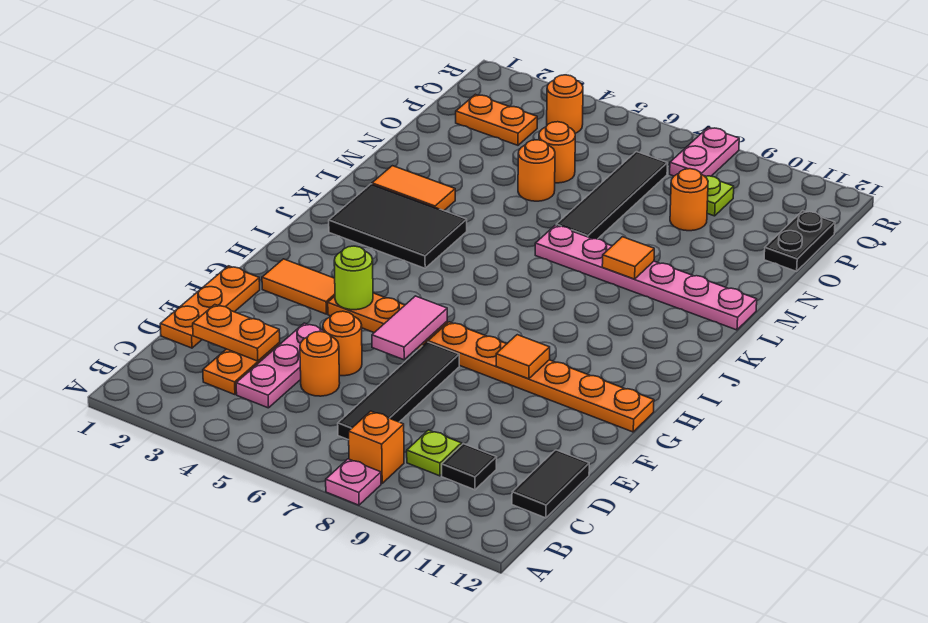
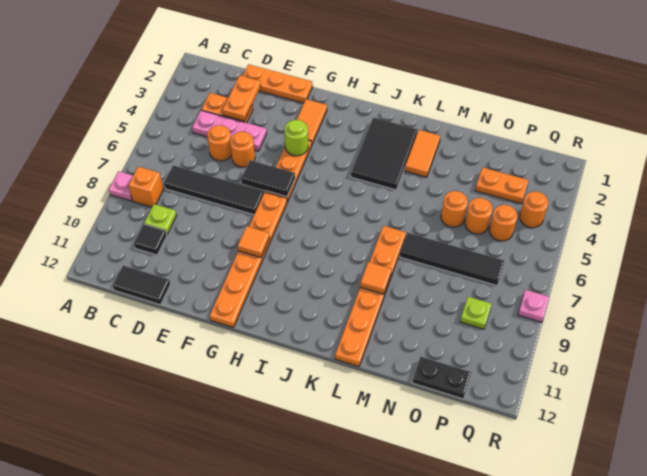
pink 1x2 tile [372,296,447,360] -> black 1x2 tile [241,160,295,197]
pink 1x6 plate [535,225,757,330] -> orange 1x6 plate [335,226,406,366]
orange 1x1 round brick [670,169,708,231] -> orange 1x1 round brick moved to [489,205,517,241]
orange 1x2 plate [456,94,537,145] -> orange 1x2 plate turned to [475,167,529,204]
pink 1x2 plate [670,127,739,176] -> pink 1x1 plate [518,290,549,322]

